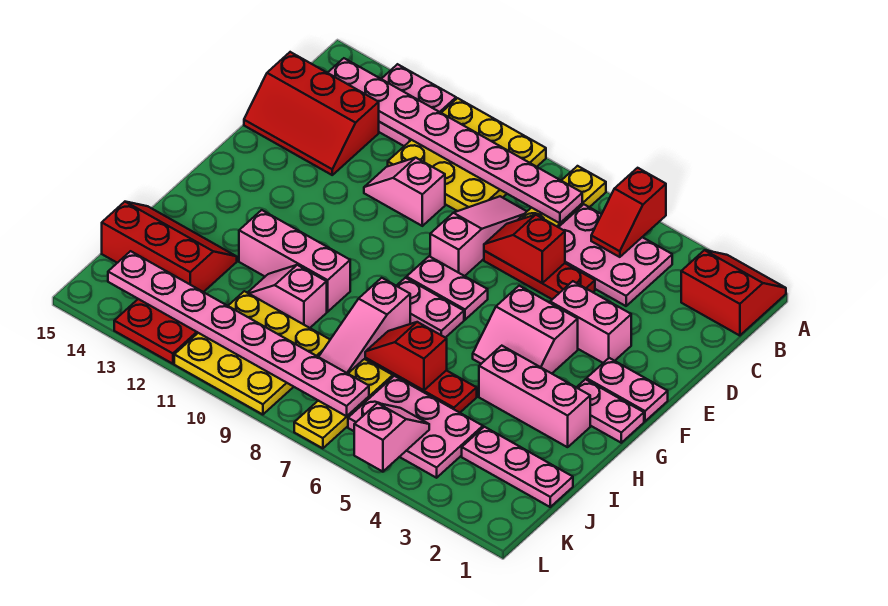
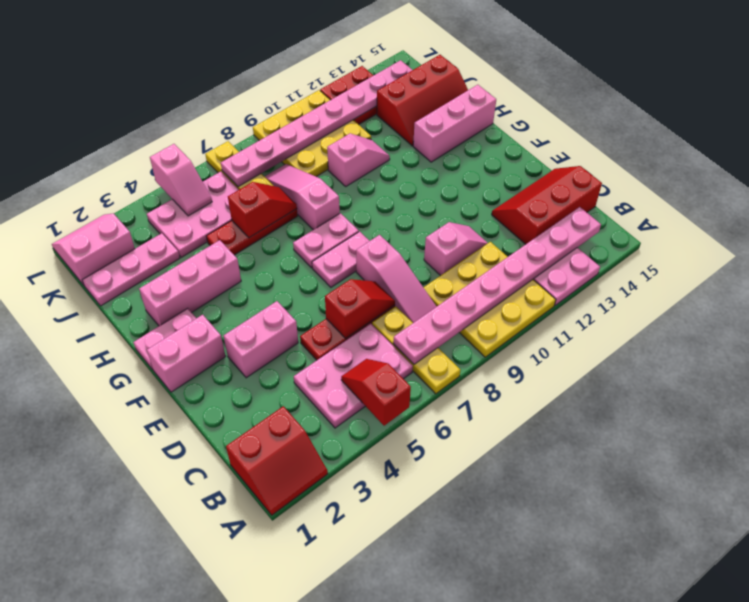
pink 1x2 plate [587,358,668,421] -> pink 1x2 brick [147,315,226,392]
pink 2x2 slope [473,286,578,373] -> pink 2x2 slope moved to [52,213,135,285]
pink 1x3 brick [239,210,350,312] -> pink 1x3 brick moved to [413,85,496,162]

